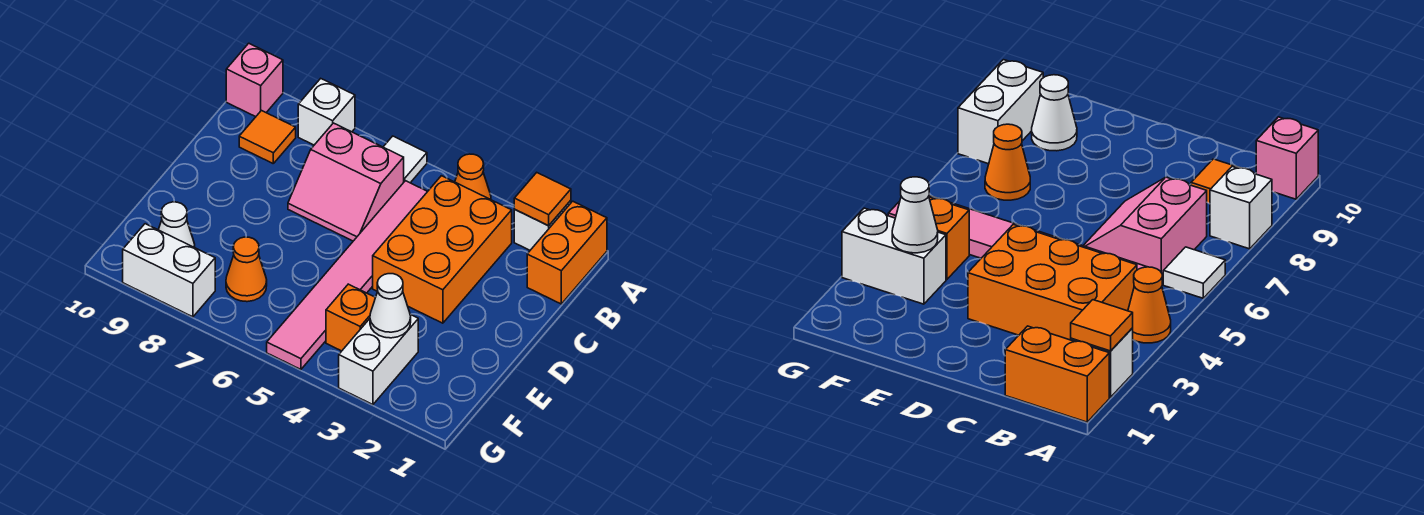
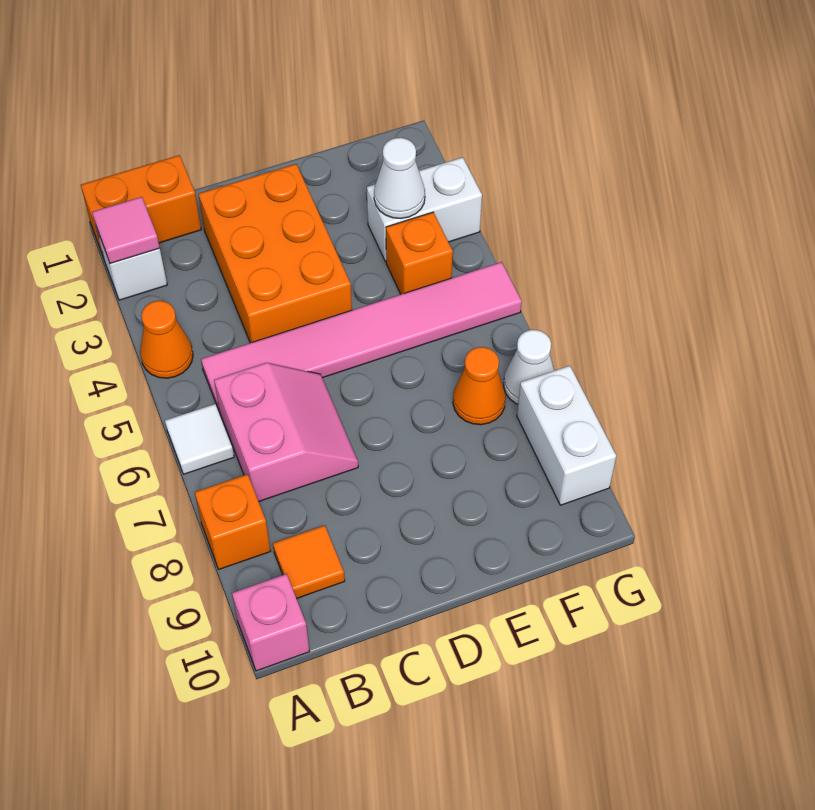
orange 1x1 tile [514,173,571,225] -> pink 1x1 tile [92,197,160,263]
white 1x1 brick [298,79,355,145] -> orange 1x1 brick [195,474,271,569]
orange 2x3 brick [373,176,512,323] -> orange 2x3 brick turned to [199,164,352,343]
white 1x1 cone [158,202,195,247] -> white 1x1 cone moved to [504,330,554,404]

